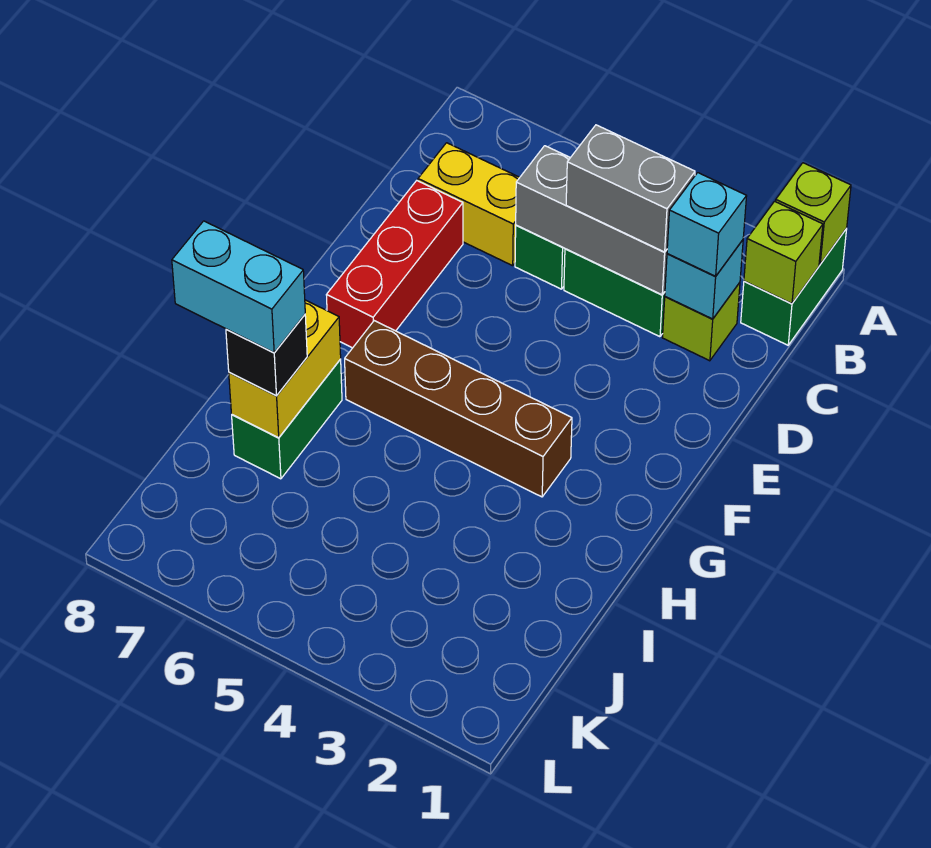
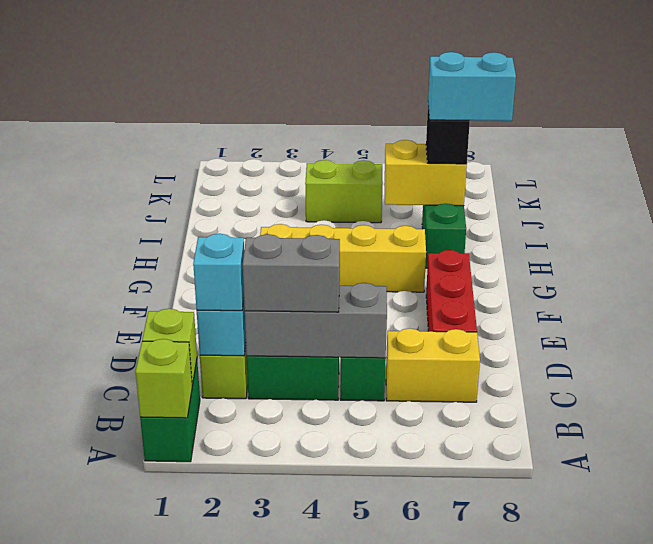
brown 1x4 brick [345,321,572,497] -> yellow 1x4 brick [260,224,426,292]
yellow 1x2 brick [229,300,341,438] -> yellow 1x2 brick turned to [384,140,467,206]
none -> lime 1x2 brick [305,160,383,223]

